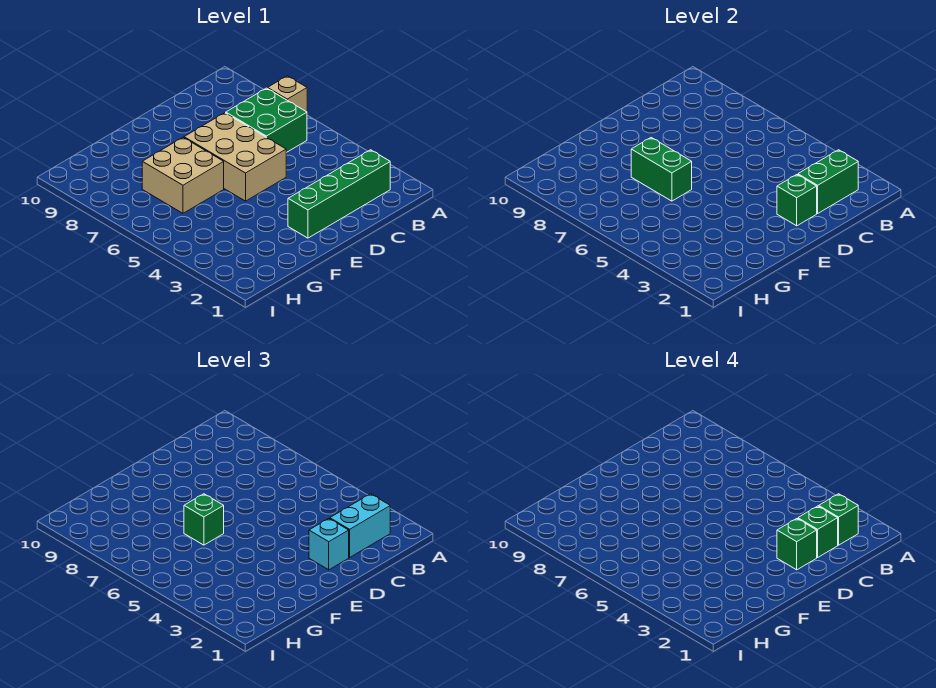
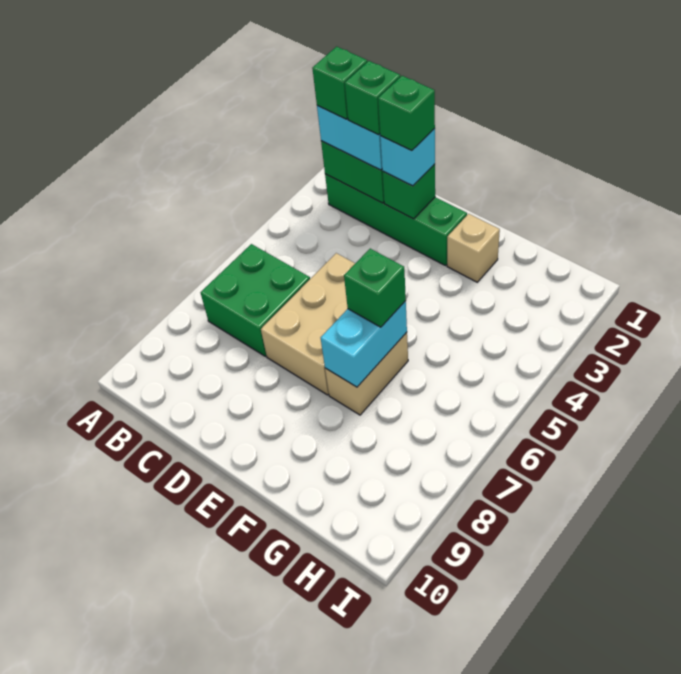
tan 1x1 brick [268,76,307,112] -> tan 1x1 brick moved to [447,214,500,282]
tan 2x2 brick [142,138,224,213] -> tan 1x2 brick [325,332,408,415]
green 1x2 brick [631,138,692,201] -> cyan 1x2 brick [321,301,407,387]

